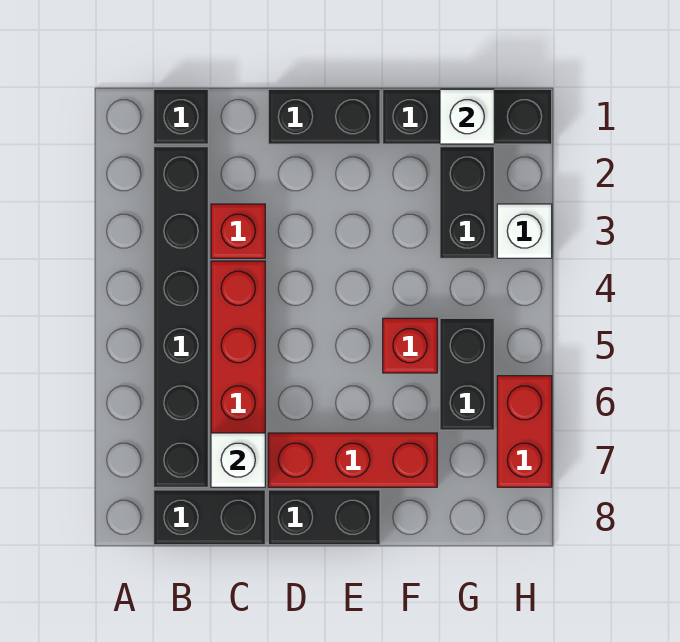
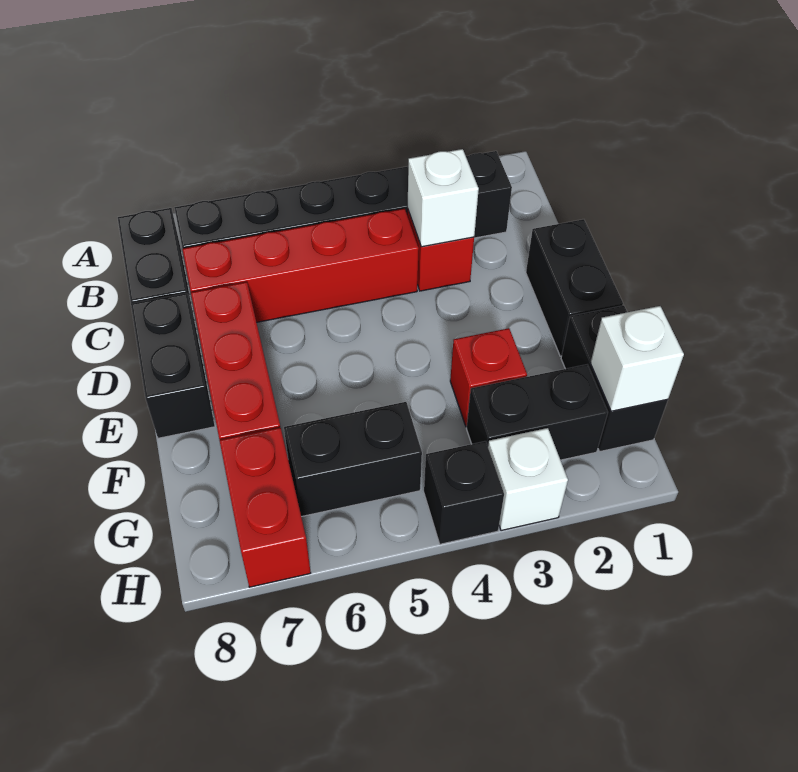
black 1x1 brick [154,89,208,144] -> black 1x1 brick moved to [424,441,504,544]
white 1x1 brick [211,433,265,487] -> white 1x1 brick moved to [408,149,479,247]
black 1x3 brick [383,89,552,144] -> black 1x2 brick [561,306,668,451]
red 1x1 brick [383,318,437,373] -> red 1x1 brick moved to [450,328,527,426]
red 1x2 brick [497,376,552,487] -> red 1x2 brick turned to [219,428,311,587]

